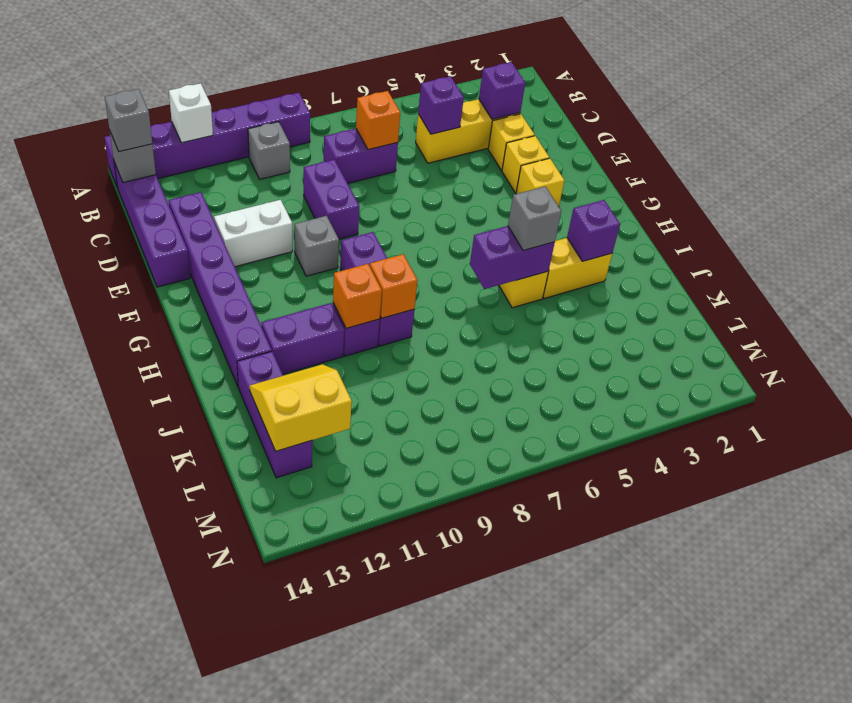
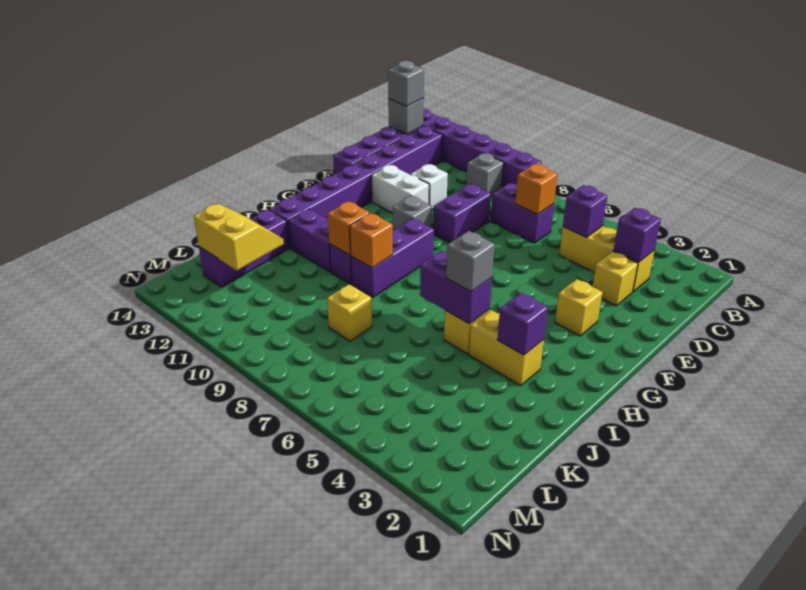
white 1x1 brick [169,83,213,143] -> white 1x1 brick moved to [411,164,448,210]
purple 1x6 brick [168,192,272,386] -> purple 1x8 brick [269,126,442,248]
yellow 1x1 brick [502,136,549,193] -> yellow 1x1 brick moved to [327,284,372,341]

